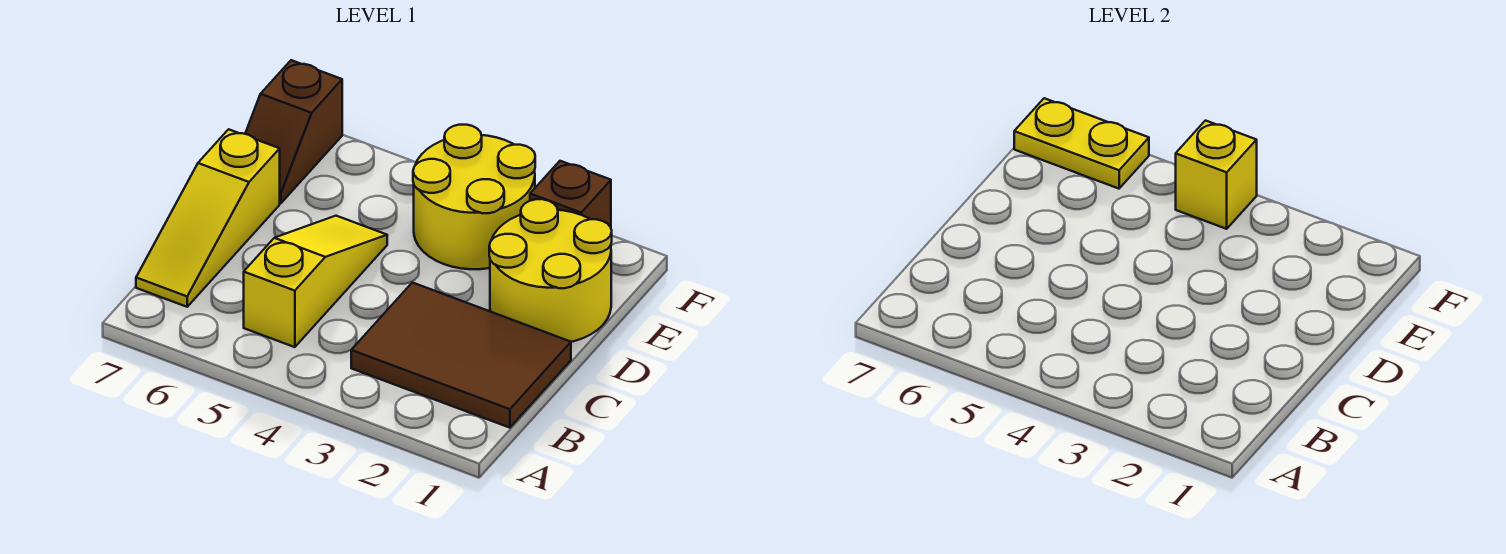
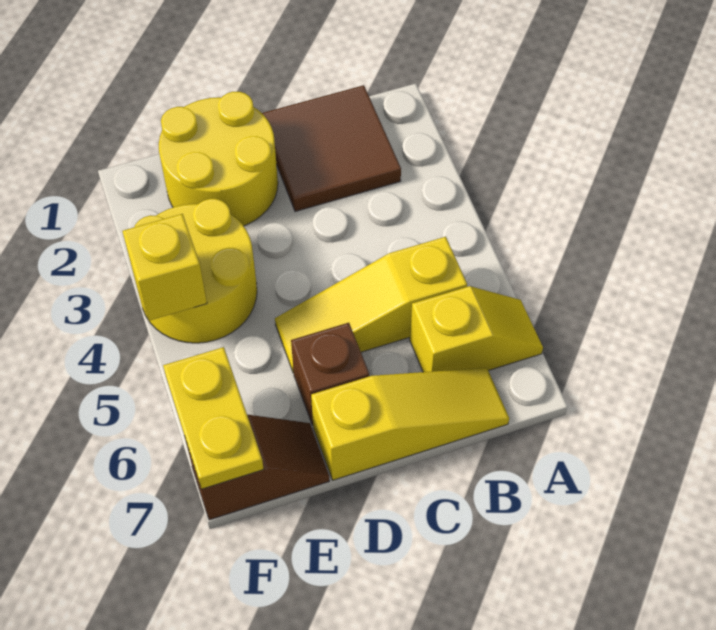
none -> yellow 1x2 slope [410,286,543,372]
brown 2x3 tile [351,283,571,428] -> brown 2x2 tile [262,85,401,212]
brown 1x1 brick [530,161,611,227] -> brown 1x1 brick moved to [291,323,369,425]

